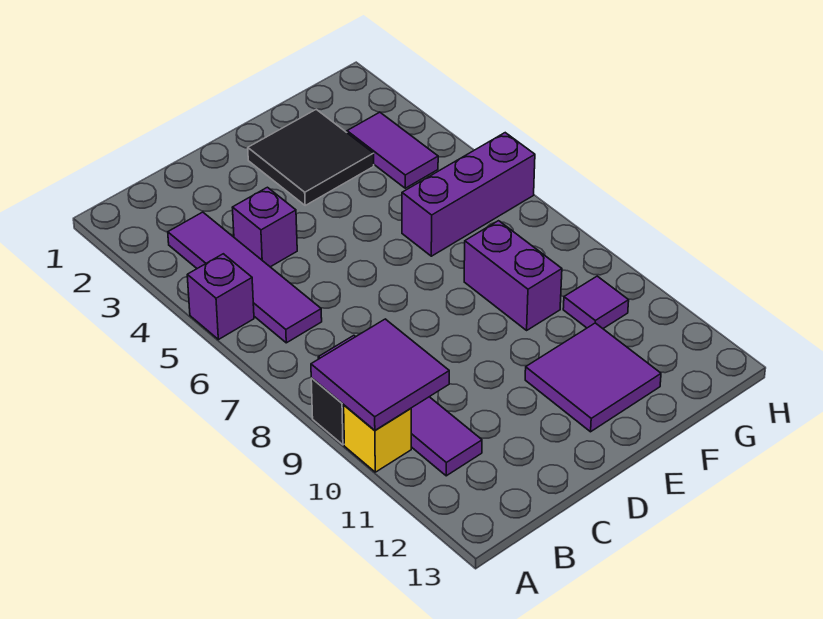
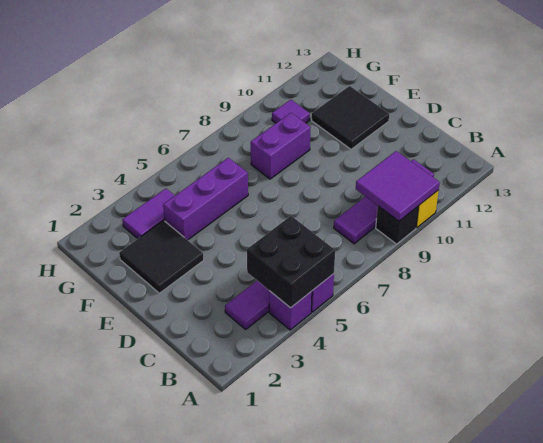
none -> black 2x2 brick [247,216,335,308]
purple 1x1 brick [232,187,297,267] -> purple 1x1 brick moved to [269,291,312,330]
purple 2x2 tile [525,323,661,432] -> black 2x2 tile [312,86,389,149]
purple 1x3 brick [402,133,535,256] -> purple 1x3 brick turned to [163,158,248,240]

